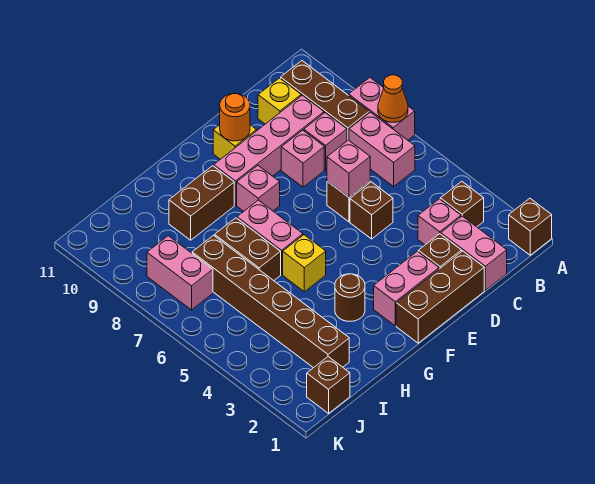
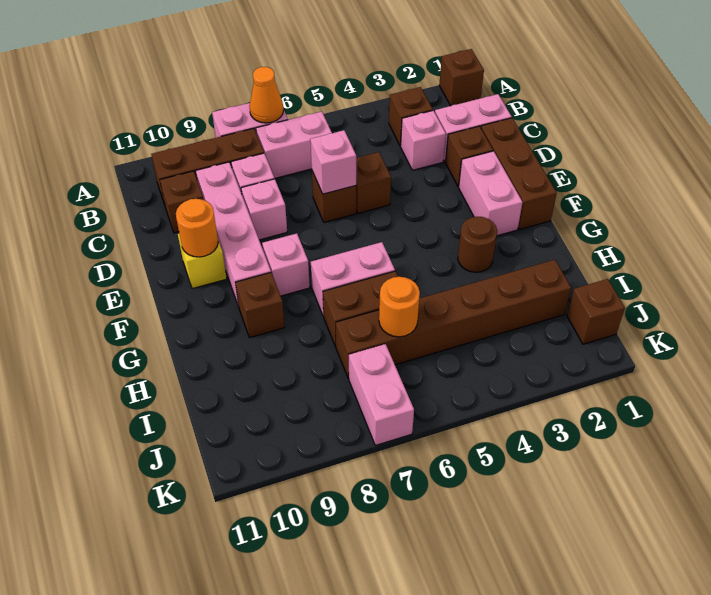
yellow 1x1 brick [258,78,301,124] -> brown 1x1 brick [160,171,203,233]
yellow 1x1 brick [283,235,326,292] -> none
brown 1x2 brick [169,166,234,240] -> brown 1x1 brick [235,273,285,338]
none -> orange 1x1 round brick [379,277,420,337]
pink 1x2 brick [147,236,213,310] -> pink 1x2 brick turned to [349,344,414,445]

